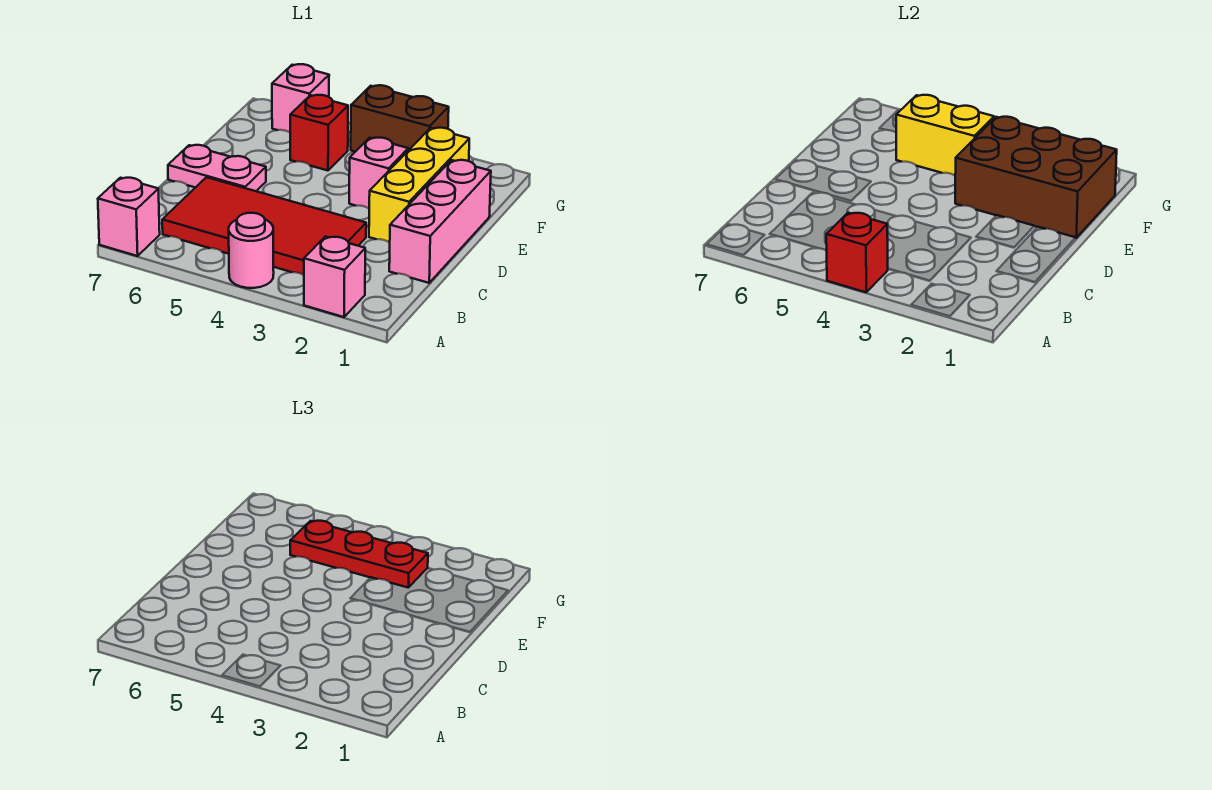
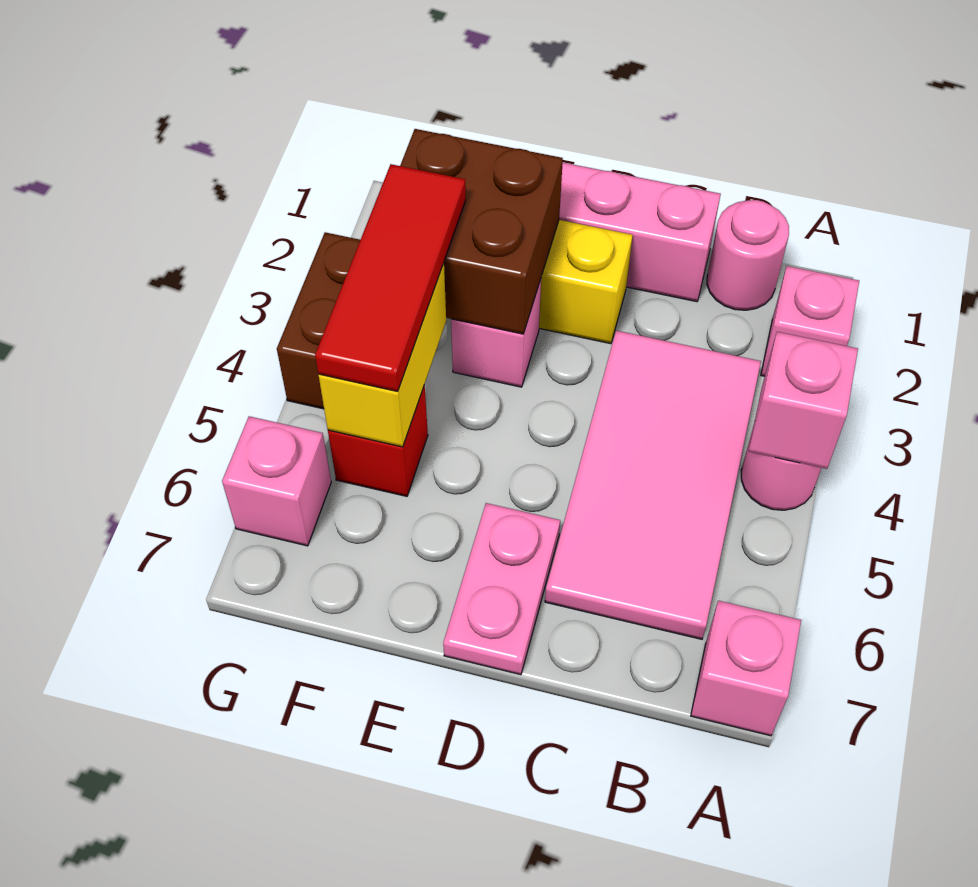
red 1x1 brick [826,213,888,292] -> pink 1x1 brick [749,332,858,469]
none -> pink 1x1 round brick [707,200,789,310]
red 2x4 tile [162,177,366,275] -> pink 2x4 tile [545,331,761,639]
brown 2x3 brick [955,117,1117,238] -> brown 2x2 brick [400,129,563,334]
red 1x3 plate [290,521,428,588] -> red 1x3 tile [315,164,466,392]

